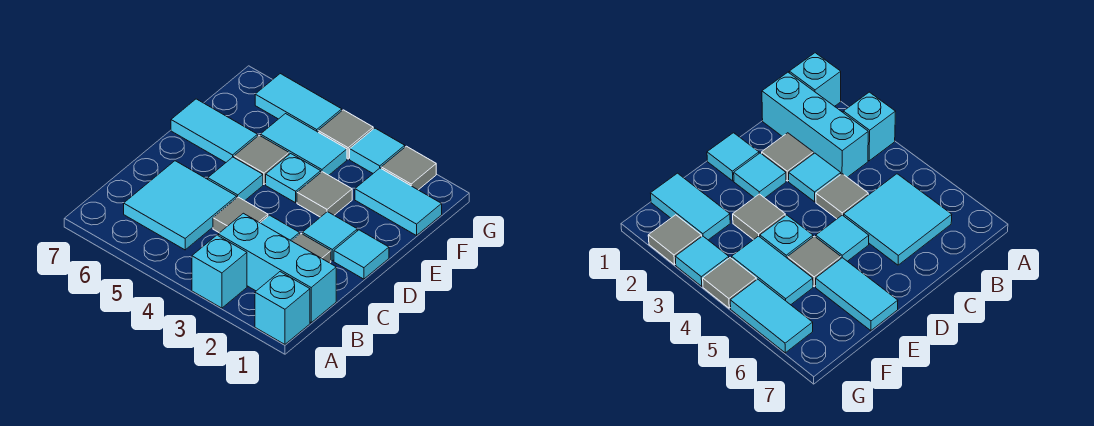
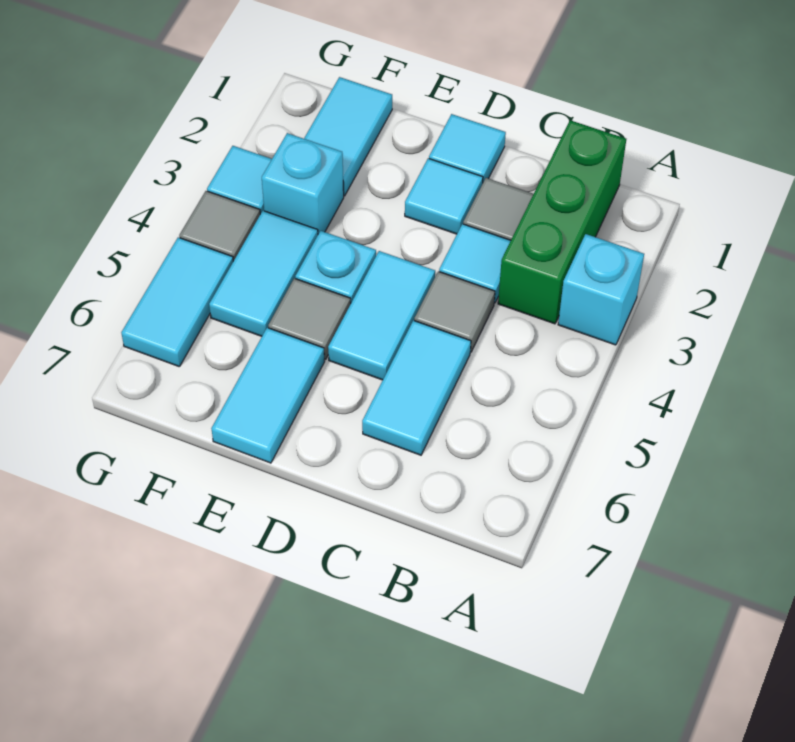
cyan 1x1 brick [255,272,310,344] -> cyan 1x1 brick moved to [262,133,344,234]
cyan 1x3 brick [218,213,336,323] -> green 1x3 brick [498,120,626,324]
cyan 2x2 tile [124,161,237,250] -> cyan 1x2 tile [362,320,471,455]
cyan 1x1 tile [208,157,263,201] -> cyan 1x2 tile [328,251,435,380]
grey 1x1 tile [297,172,352,217] -> none
grey 1x1 tile [381,146,436,190] -> none

